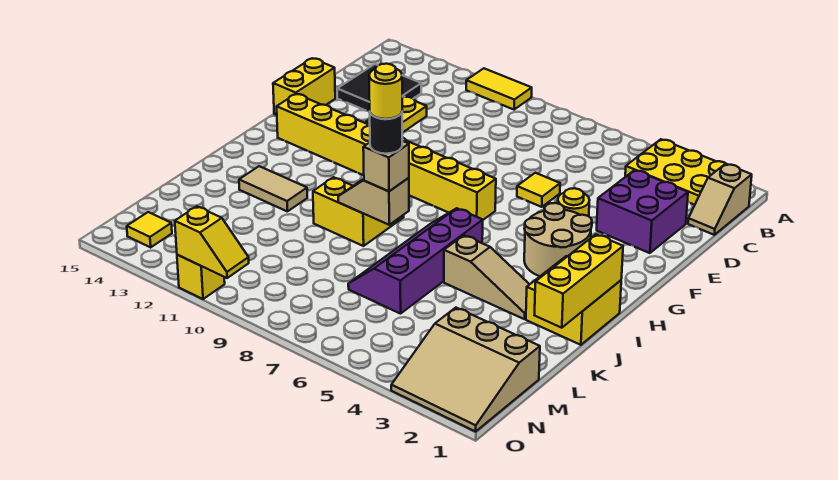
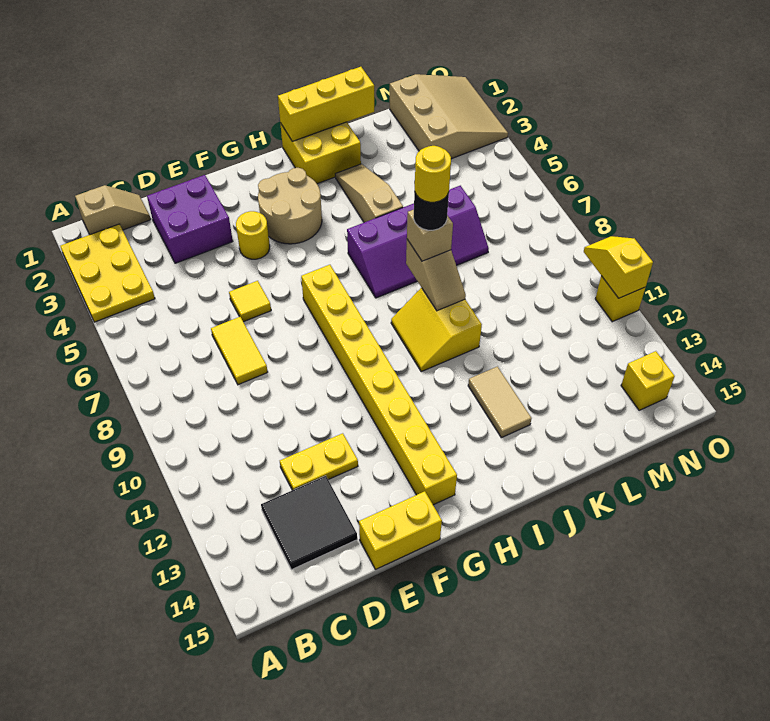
yellow 1x2 tile [466,68,532,110] -> yellow 1x2 tile moved to [211,317,268,385]
yellow 1x1 tile [127,212,172,247] -> yellow 1x1 brick [621,351,675,410]

